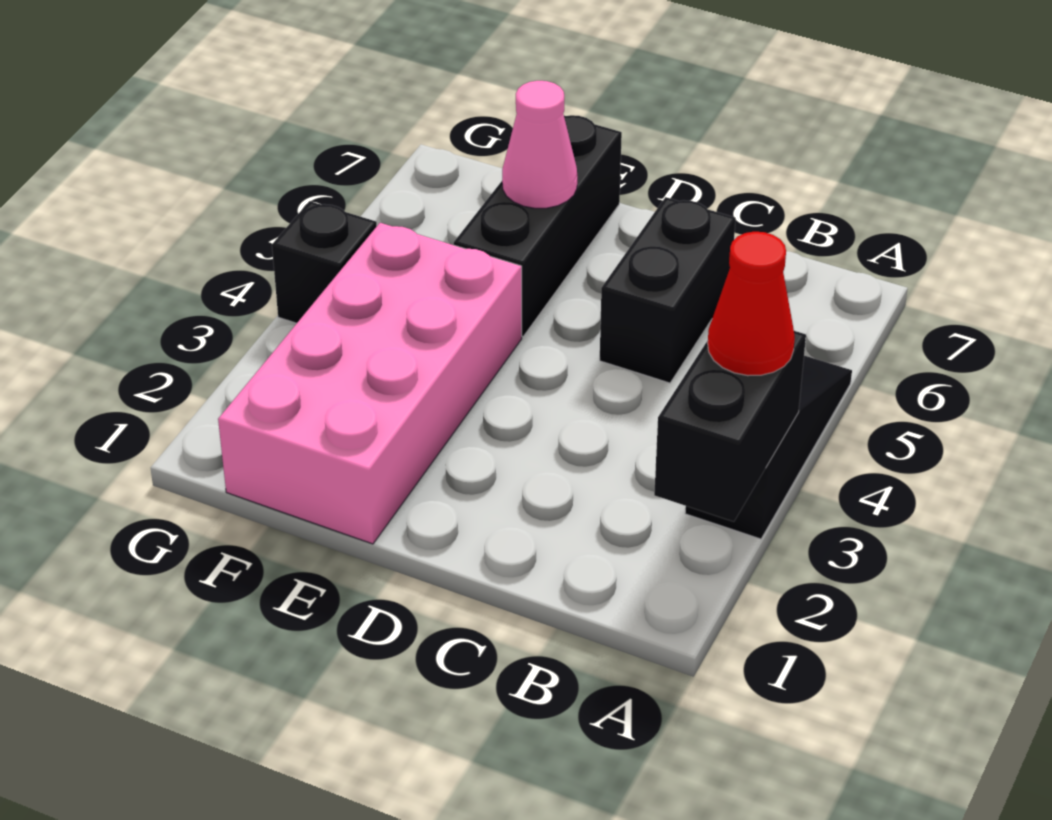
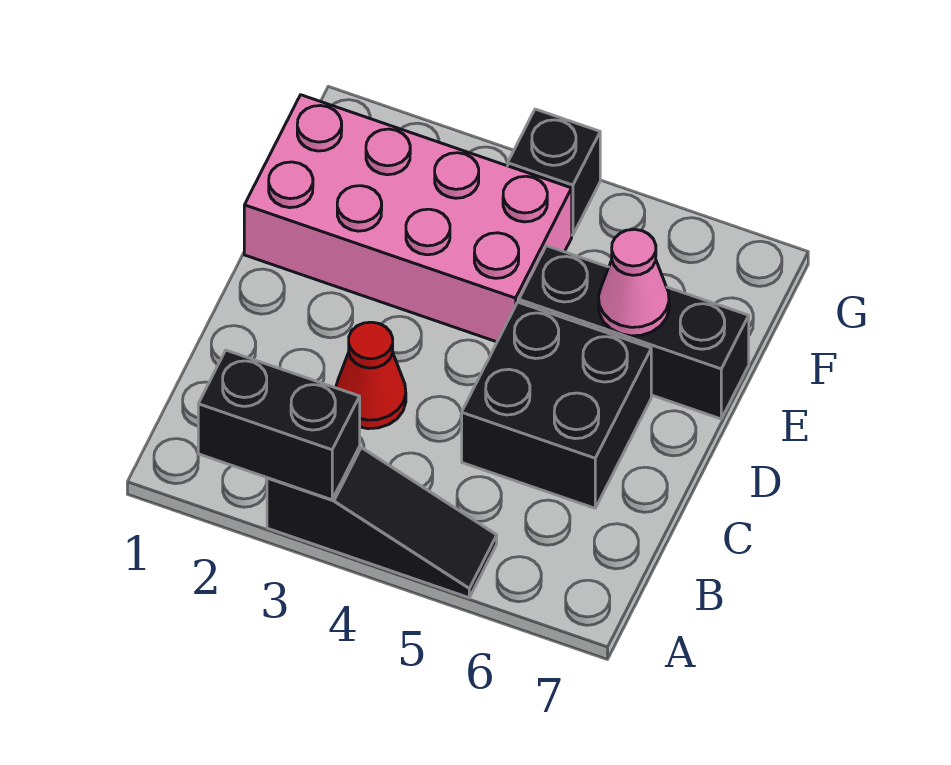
red 1x1 cone [708,232,795,376] -> red 1x1 cone moved to [336,322,406,429]
black 1x2 brick [600,197,736,383] -> black 2x2 brick [462,302,651,508]

